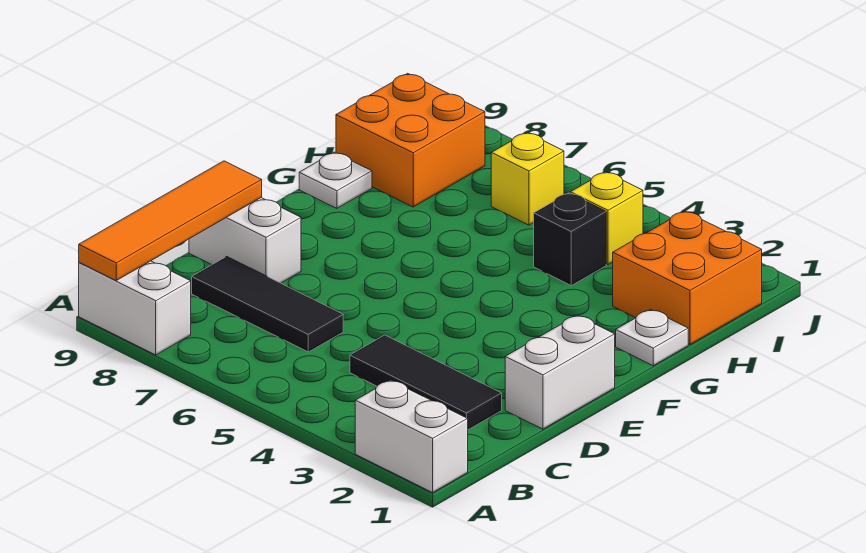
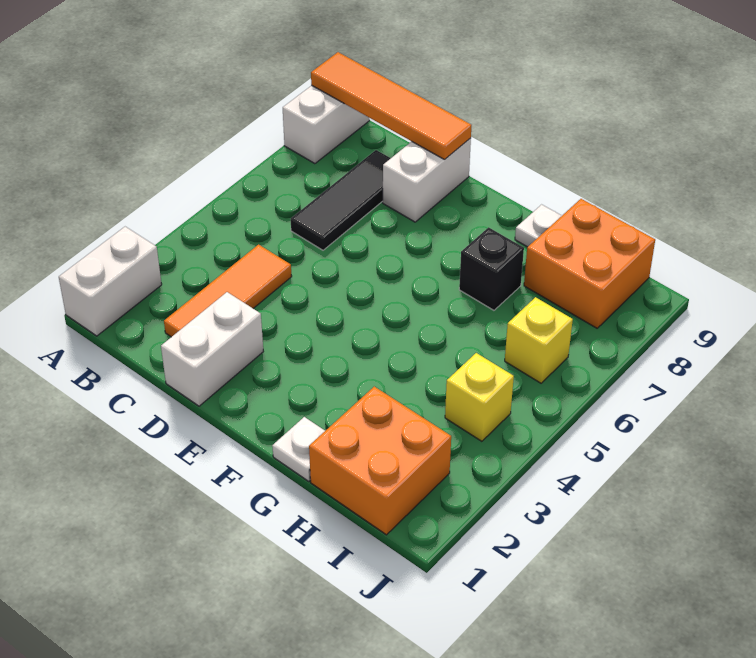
black 1x3 tile [350,335,502,430] -> orange 1x3 tile [164,245,292,337]
white 1x2 brick [505,315,615,429] -> white 1x2 brick turned to [161,292,263,406]
black 1x1 brick [534,193,606,286] -> black 1x1 brick moved to [459,227,524,310]

